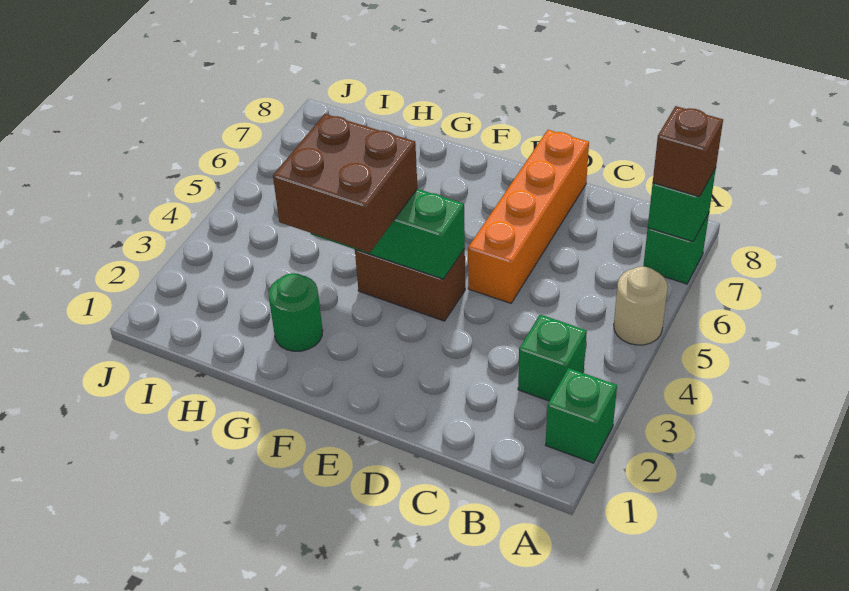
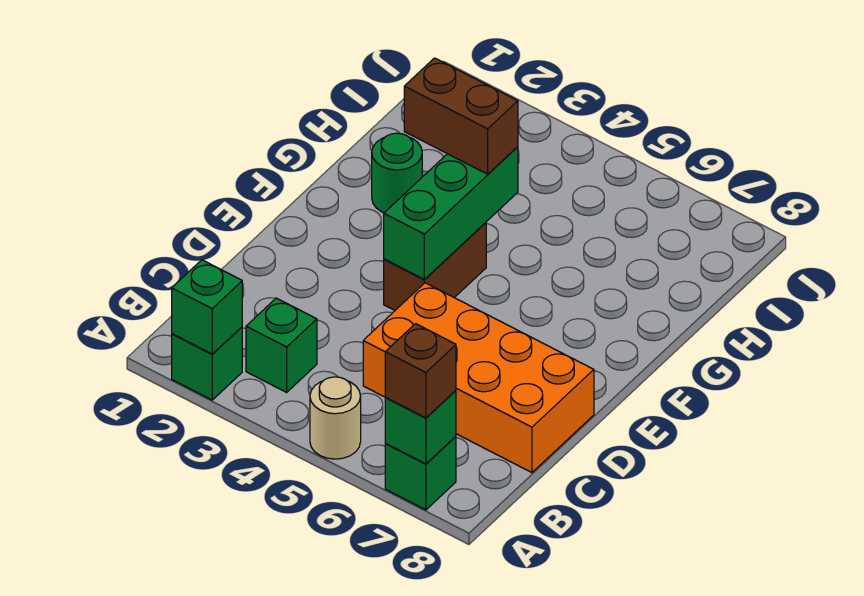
none -> green 1x1 brick [172,260,242,354]
orange 1x4 brick [468,130,589,303] -> orange 2x4 brick [363,283,594,473]
brown 2x2 brick [273,114,417,253] -> brown 1x2 brick [404,58,518,174]

